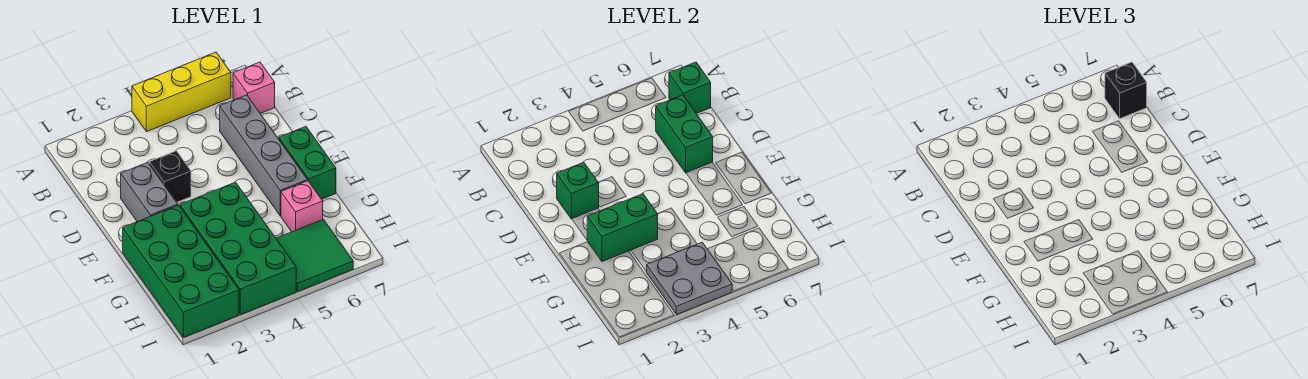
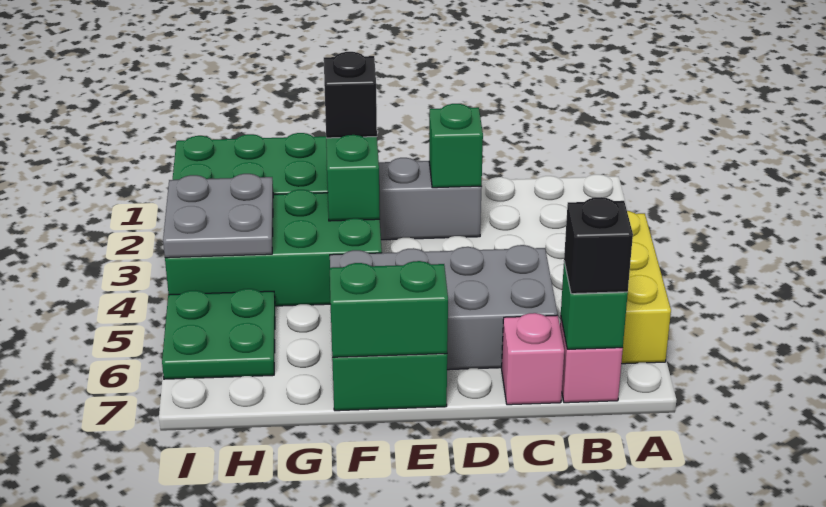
grey 1x4 brick [220,95,307,216] -> grey 2x4 brick [330,245,558,370]
green 1x2 brick [656,95,713,173] -> green 1x2 brick moved to [330,261,448,357]
black 1x1 brick [149,151,191,202] -> black 1x1 brick moved to [324,52,377,138]
pink 1x1 brick [281,181,323,232] -> pink 1x1 brick moved to [502,313,564,405]
green 2x2 tile [276,219,353,291] -> green 2x2 plate [162,289,275,379]

